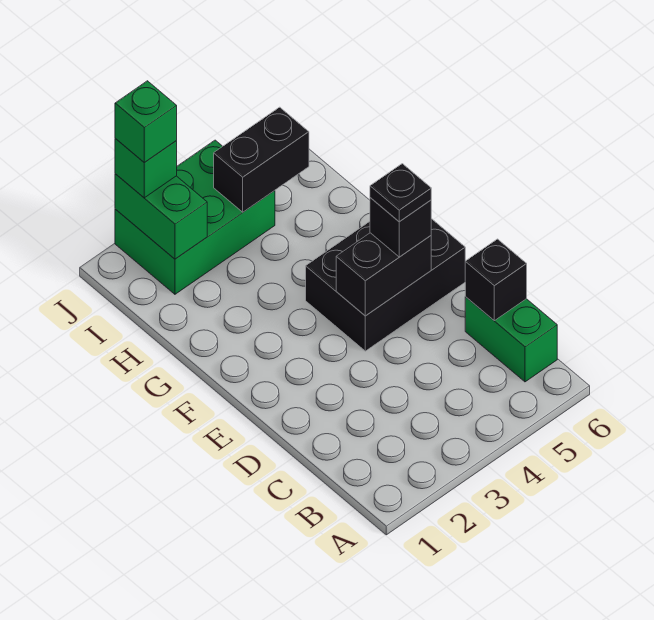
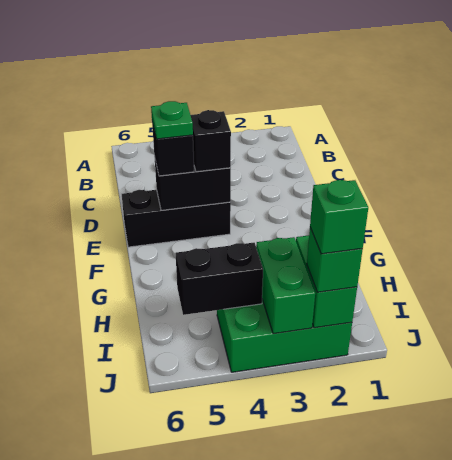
green 1x2 brick [465,297,557,382] -> green 1x2 brick moved to [256,237,315,334]
black 1x1 brick [465,239,527,321] -> black 1x1 brick moved to [191,110,231,172]
black 2x3 brick [306,219,465,351] -> black 1x3 brick [122,190,231,247]
black 1x1 plate [370,164,431,222] -> green 1x1 plate [151,101,193,139]

